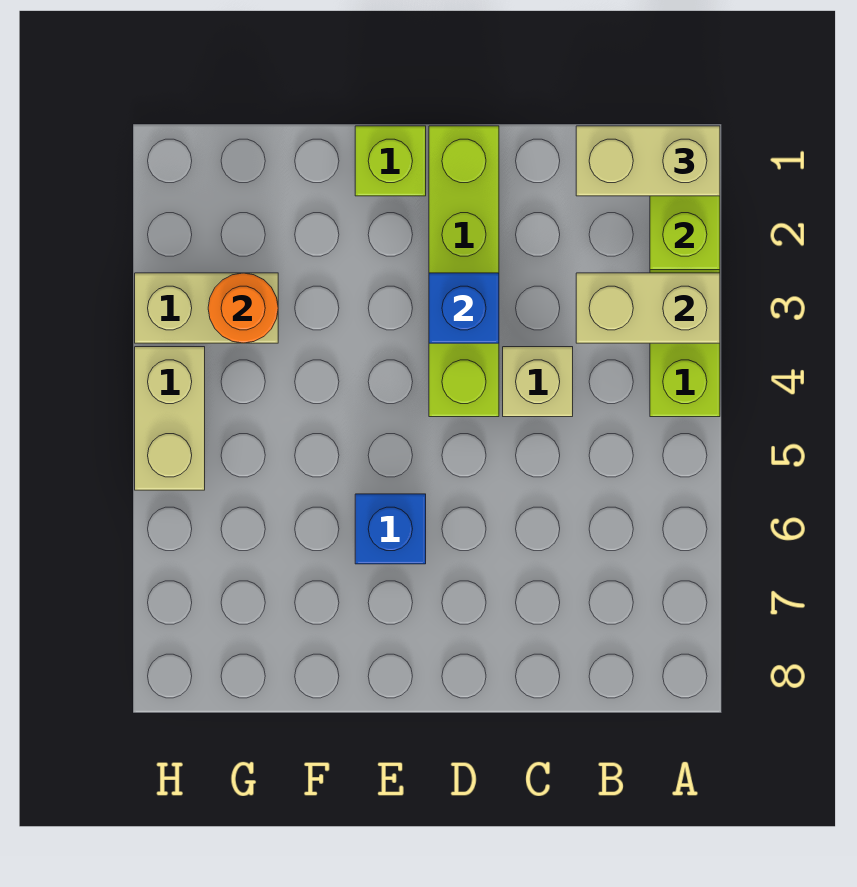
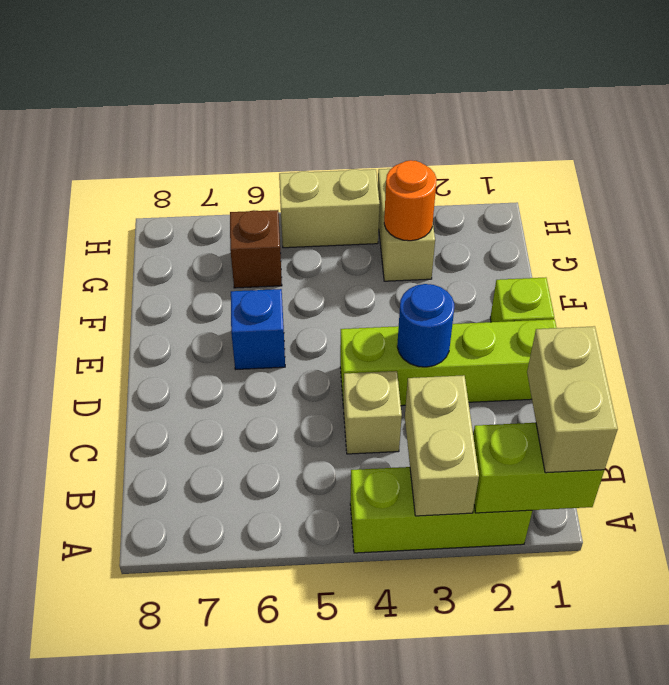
blue 1x1 brick [429,273,499,343] -> blue 1x1 round brick [397,284,454,367]
none -> brown 1x1 brick [230,210,282,288]

